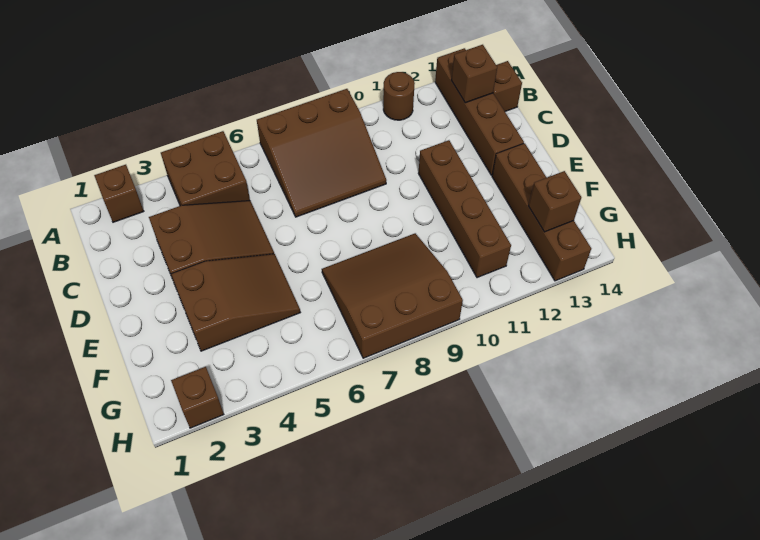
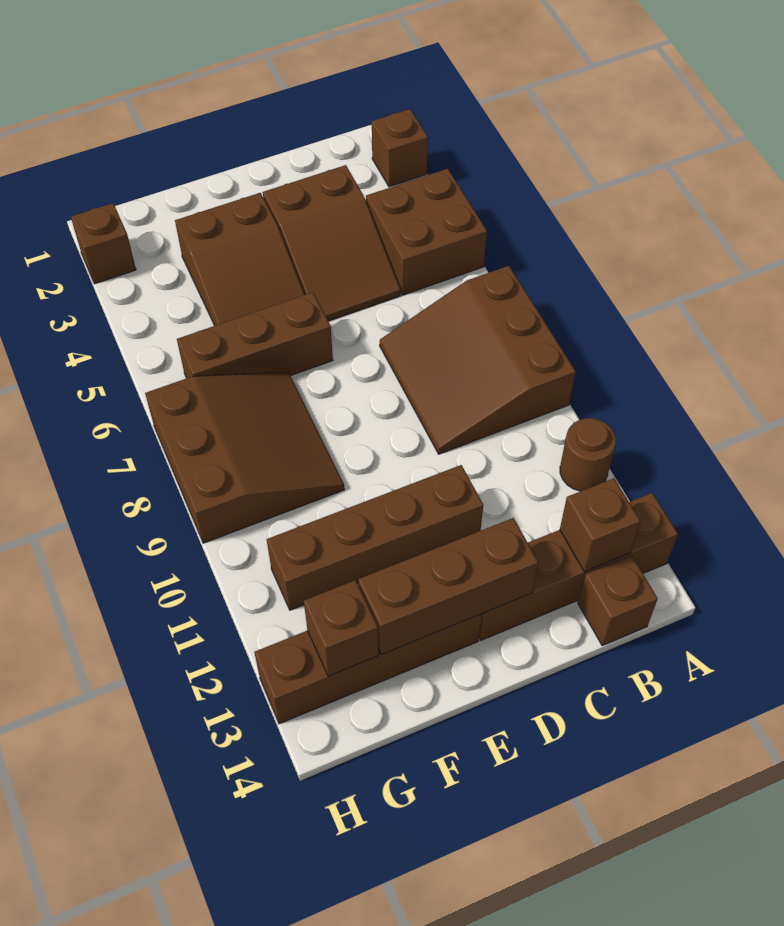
none -> brown 1x3 brick [358,518,538,655]
none -> brown 1x3 brick [177,292,333,378]

